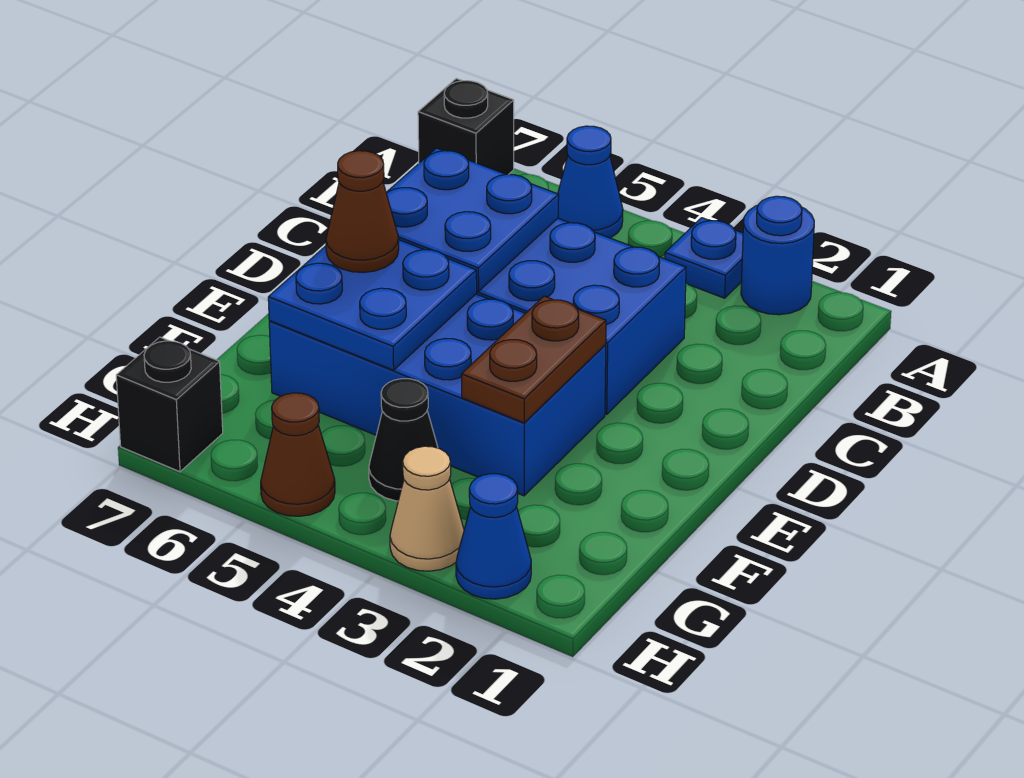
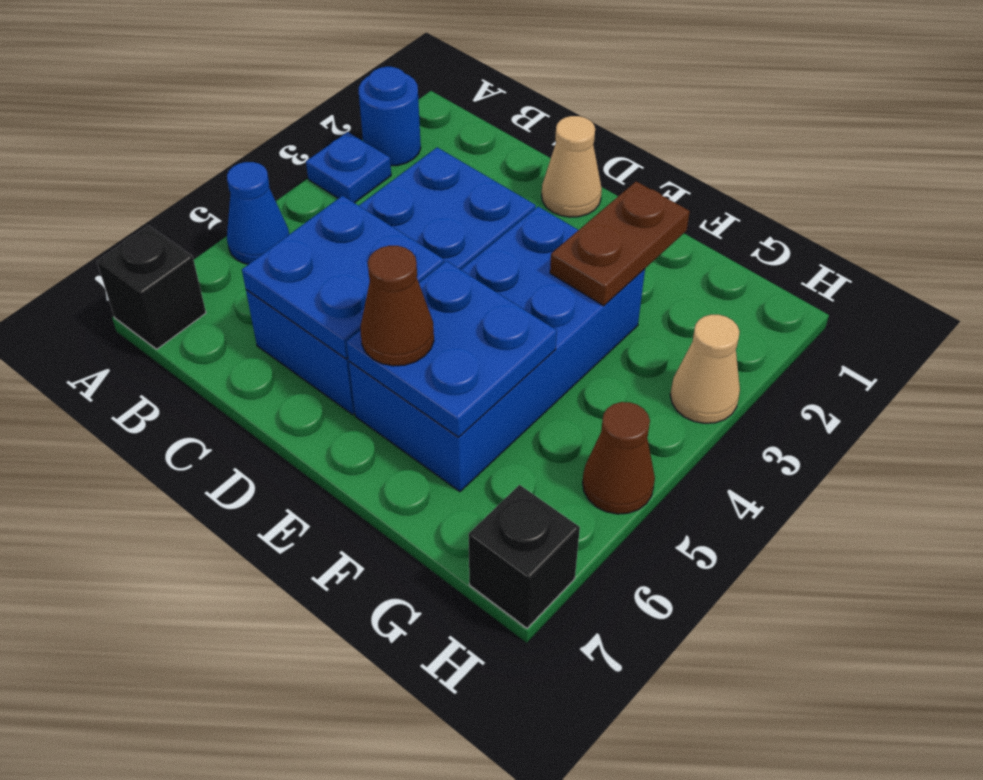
none -> tan 1x1 cone [542,116,602,217]
brown 1x2 plate [461,296,606,423] -> brown 1x2 plate turned to [550,181,690,306]
black 1x1 cone [369,379,438,501] -> none
blue 1x1 cone [456,474,531,599] -> none

